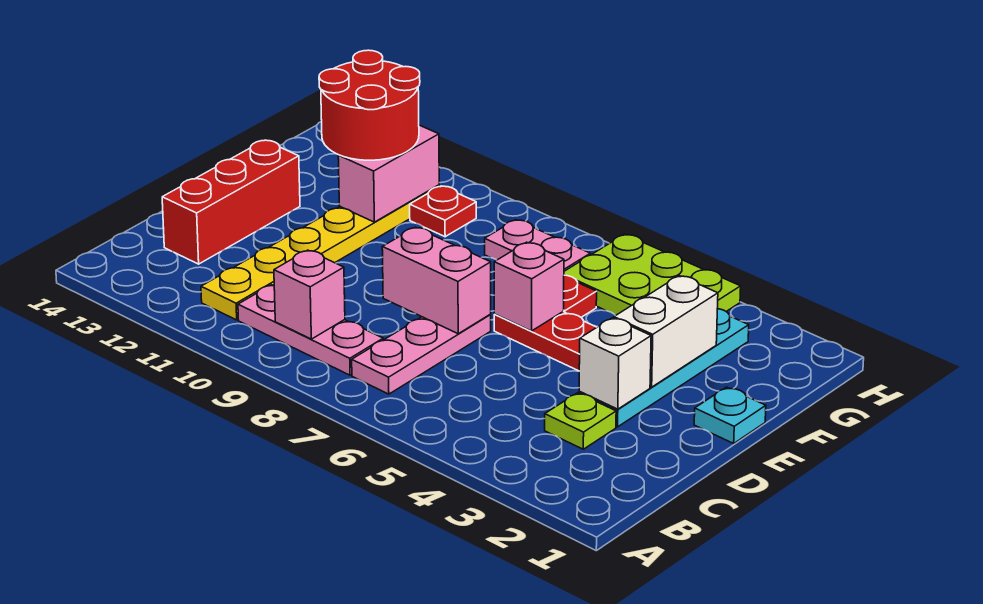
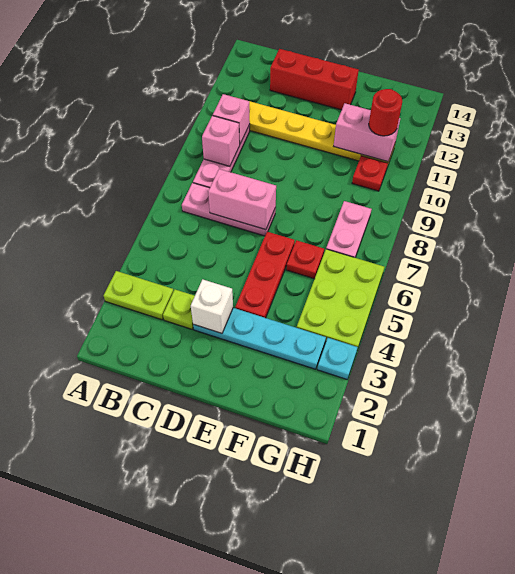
none -> lime 1x2 plate [104,271,174,320]
pink 1x2 brick [382,227,491,334] -> pink 1x2 brick turned to [208,169,276,230]
cyan 1x1 plate [694,387,766,443] -> cyan 1x1 plate moved to [317,338,358,379]
white 1x2 brick [614,276,718,387] -> none
pink 1x1 brick [494,242,564,331] -> pink 1x1 brick moved to [213,94,250,144]
red 2x2 round brick [319,50,420,160] -> red 1x1 round brick [369,89,402,136]

